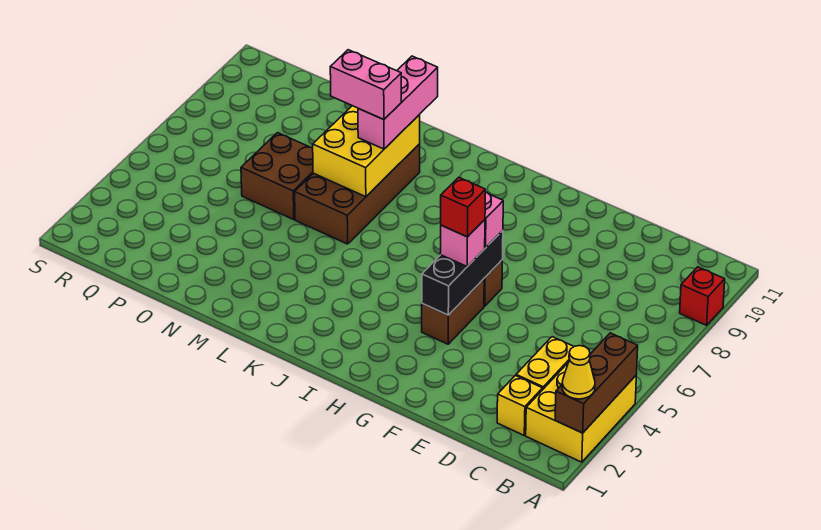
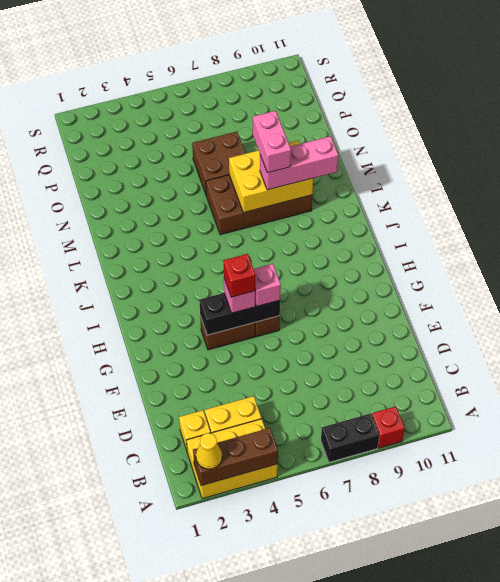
none -> black 1x2 brick [321,414,379,462]

